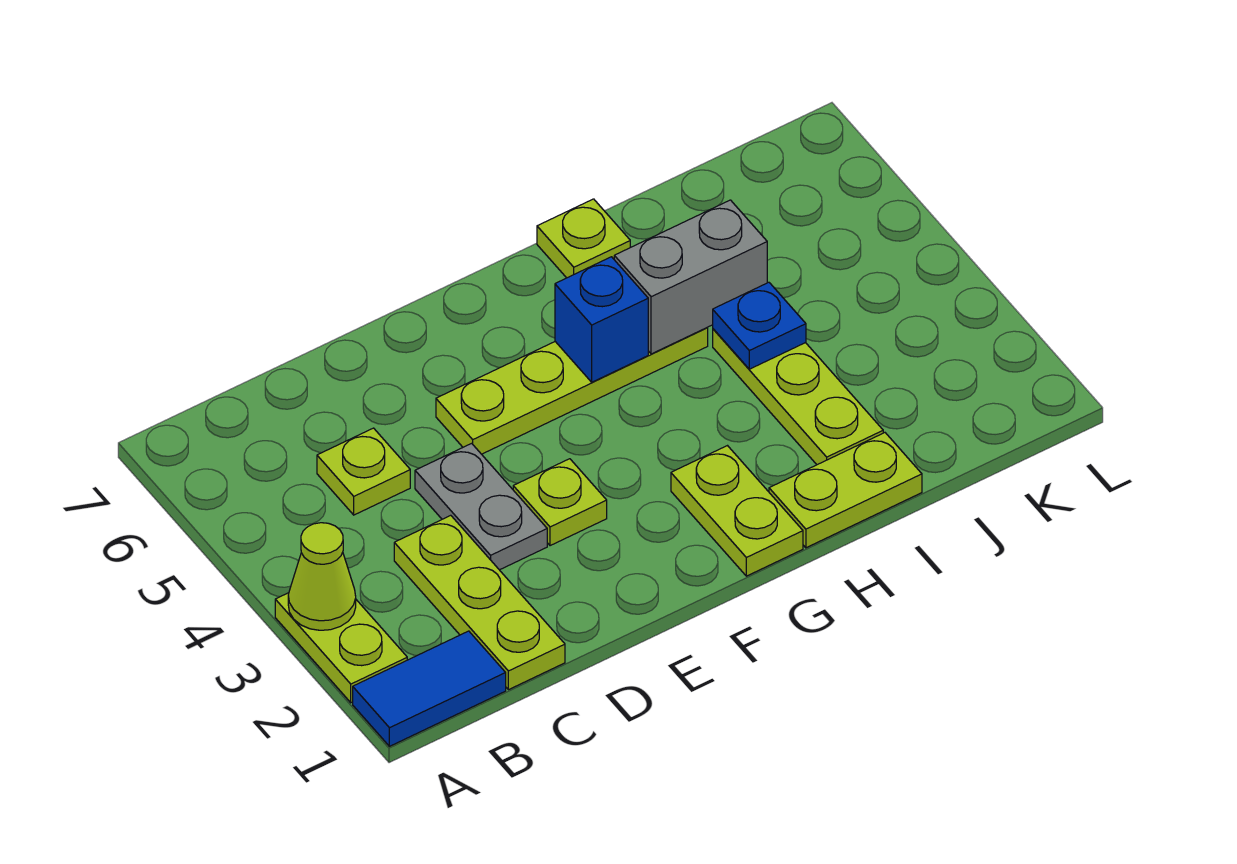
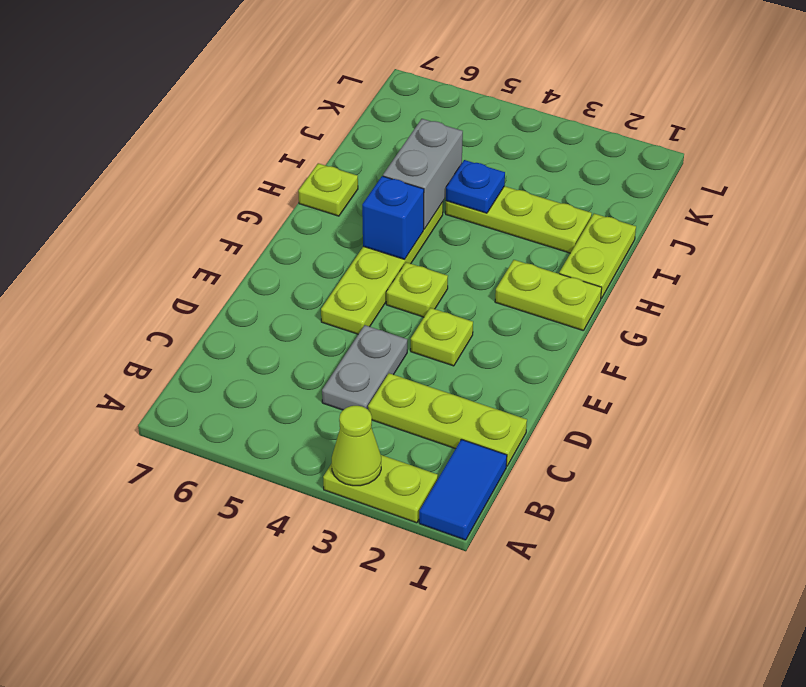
lime 1x1 plate [317,428,410,515] -> lime 1x1 plate moved to [386,262,448,317]
grey 1x2 plate [415,443,547,570] -> grey 1x2 plate turned to [322,325,407,410]

